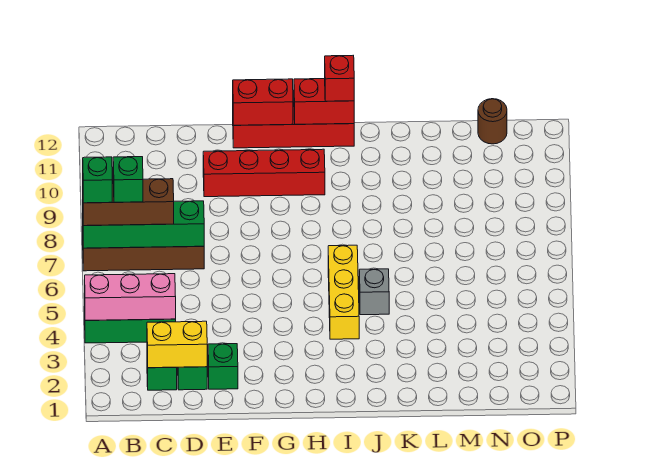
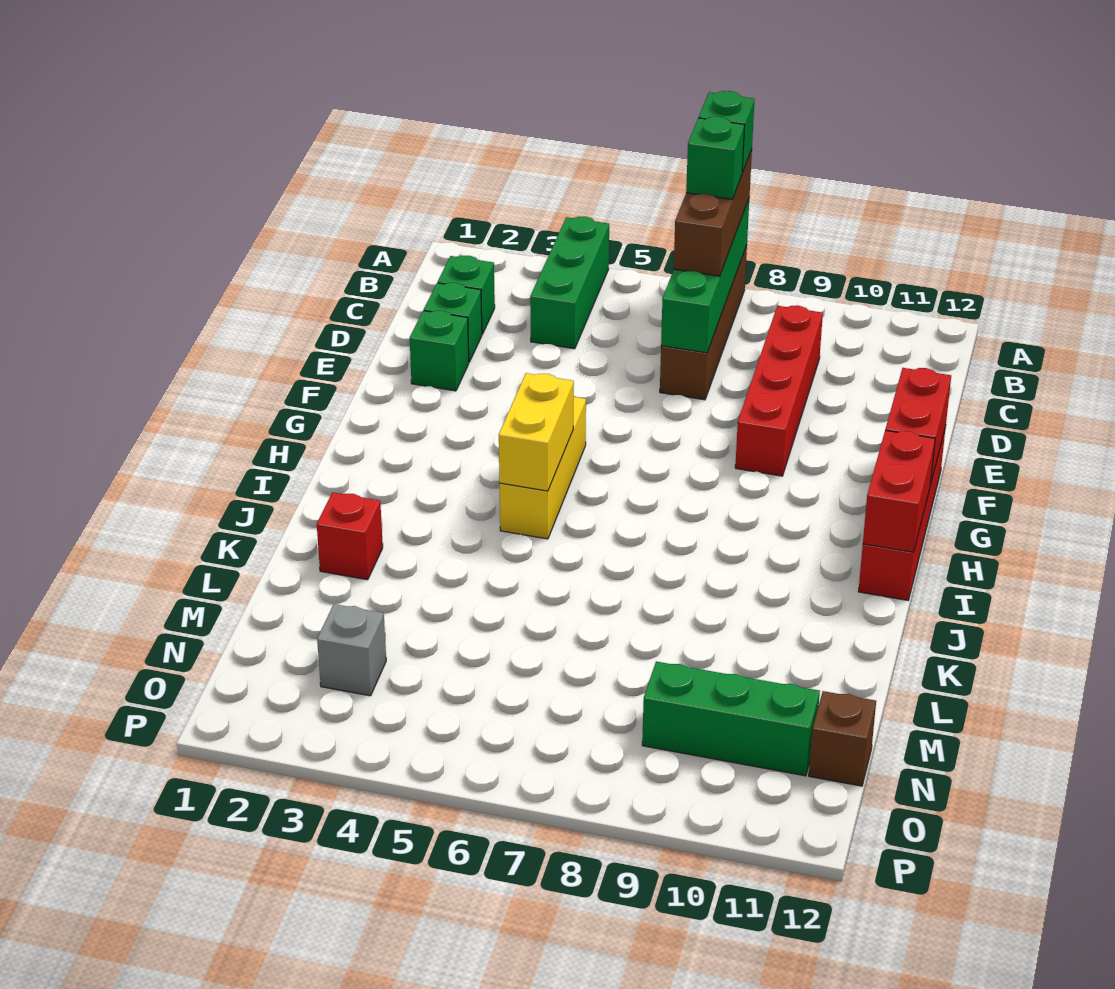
pink 1x3 brick [85,274,176,320] -> none
yellow 1x2 brick [147,321,207,368] -> yellow 1x2 brick moved to [499,373,574,491]
red 1x4 brick [203,149,325,197] -> red 1x4 brick moved to [735,306,823,476]
yellow 1x3 brick [328,245,359,339] -> yellow 1x3 brick turned to [500,397,586,539]
red 1x1 brick [325,56,354,101] -> red 1x1 brick moved to [317,492,383,580]
grey 1x1 brick [359,269,389,315] -> grey 1x1 brick moved to [317,604,386,696]
none -> green 1x3 brick [642,661,820,776]
brown 1x1 round brick [478,99,507,144] -> brown 1x1 brick [809,691,876,786]

